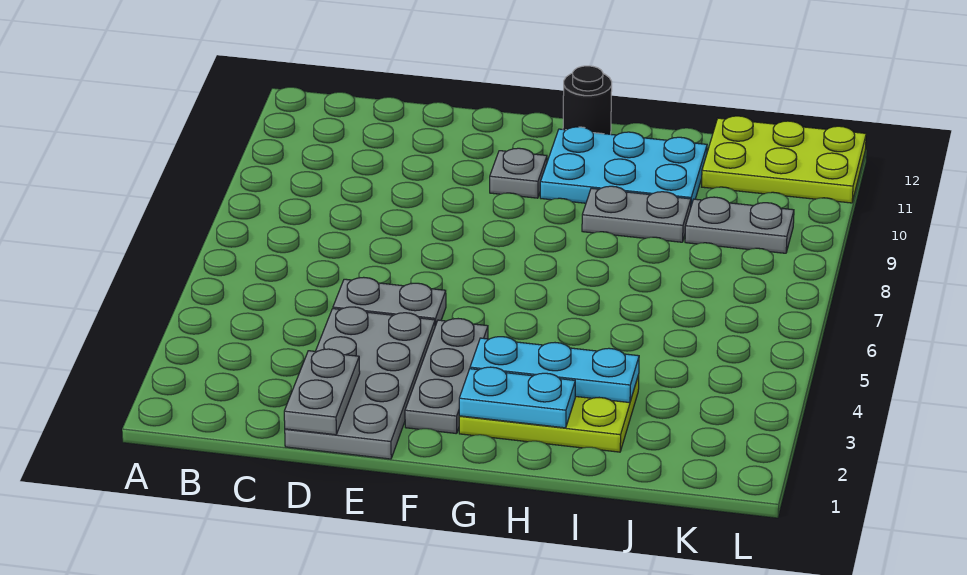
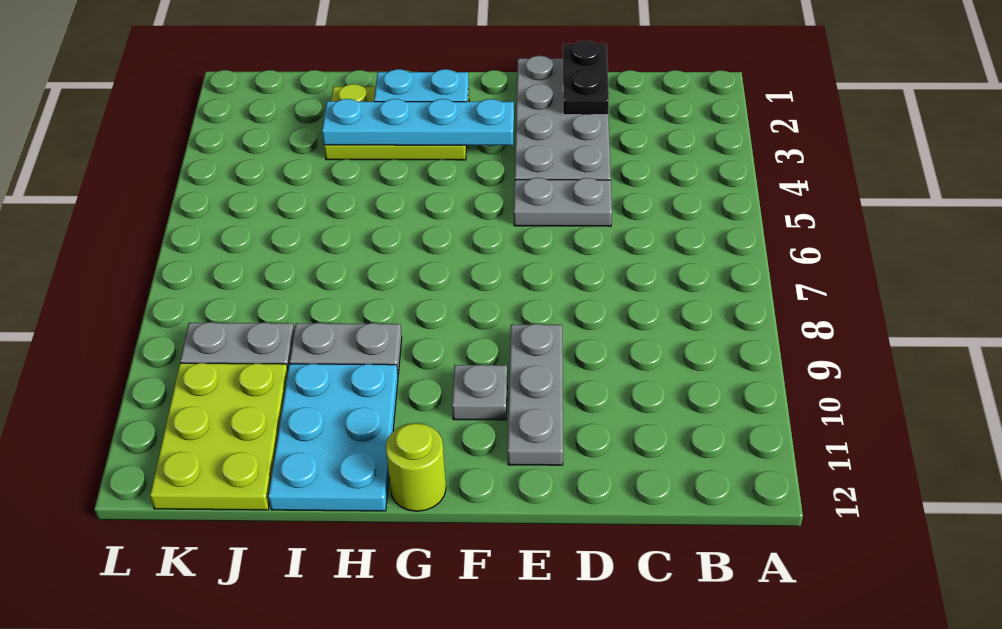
grey 1x2 plate [284,349,360,435] -> black 1x2 plate [563,41,609,115]
grey 1x3 plate [405,319,488,434] -> grey 1x3 plate moved to [508,324,563,465]
cyan 1x3 plate [470,337,639,403] -> cyan 1x4 plate [322,99,514,145]
cyan 2x3 plate [540,127,707,206] -> cyan 2x3 plate turned to [268,364,398,511]
black 1x1 round brick [563,66,612,134] -> lime 1x1 round brick [386,423,446,511]
lime 2x3 plate [702,116,866,203] -> lime 2x3 plate turned to [150,363,288,510]

